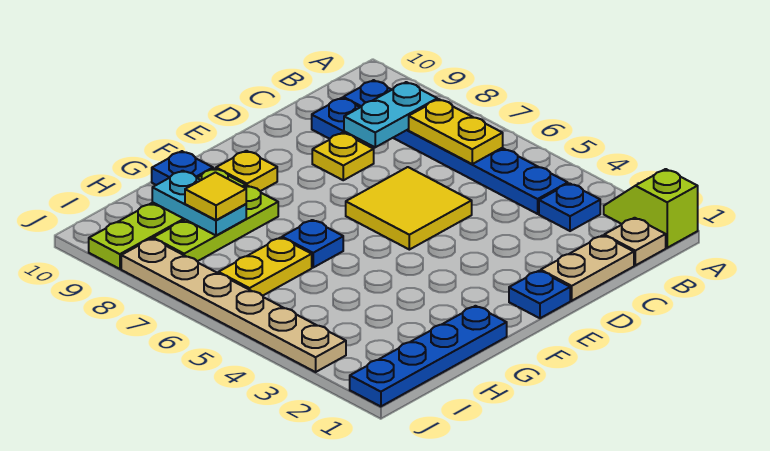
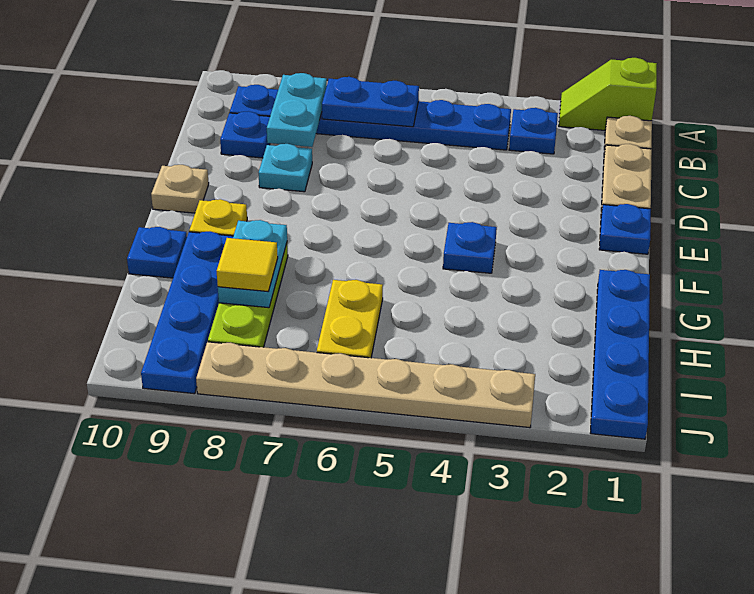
yellow 1x2 plate [409,99,503,164] -> blue 1x2 plate [322,77,419,127]
yellow 2x2 tile [346,167,472,250] -> none
yellow 1x1 plate [312,133,374,180] -> cyan 1x1 plate [259,144,312,192]
none -> tan 1x1 plate [151,165,209,213]
blue 1x1 plate [282,220,343,267] -> blue 1x1 plate moved to [443,222,497,273]
lime 1x4 plate [89,168,246,269] -> blue 1x4 plate [141,232,233,394]
cyan 1x2 plate [152,171,246,236] -> cyan 1x2 plate turned to [218,220,287,308]

